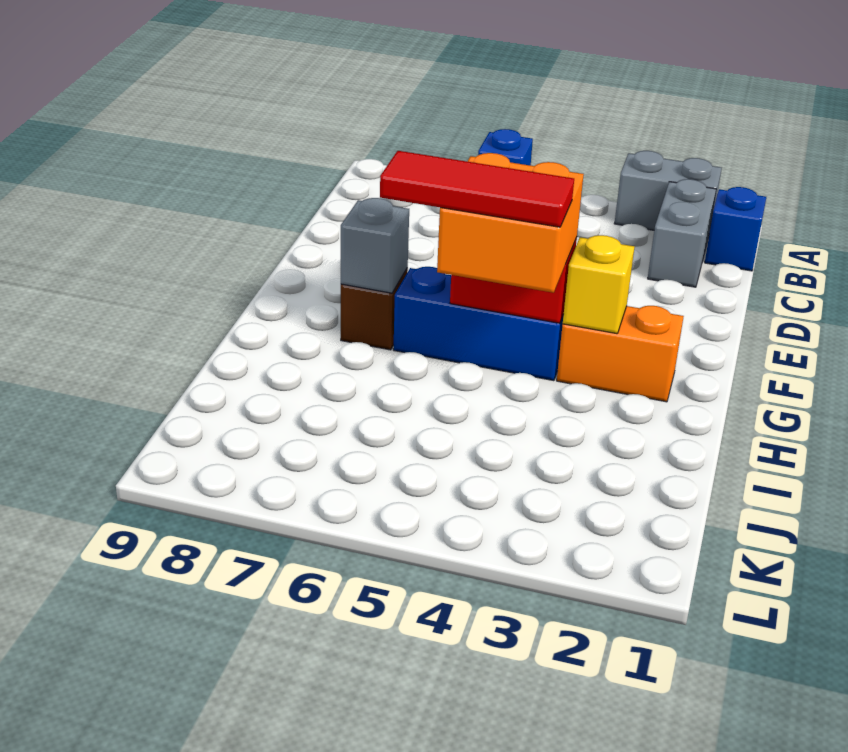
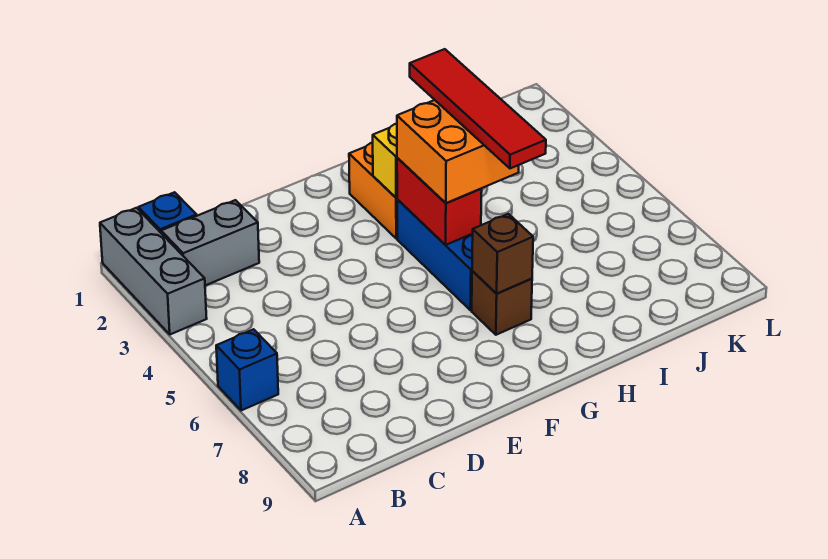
grey 1x2 brick [614,151,722,233] -> grey 1x3 brick [100,208,207,334]
grey 1x1 brick [341,198,409,293] -> brown 1x1 brick [472,214,533,294]
red 1x3 tile [380,151,574,227] -> red 1x4 tile [410,49,546,168]

